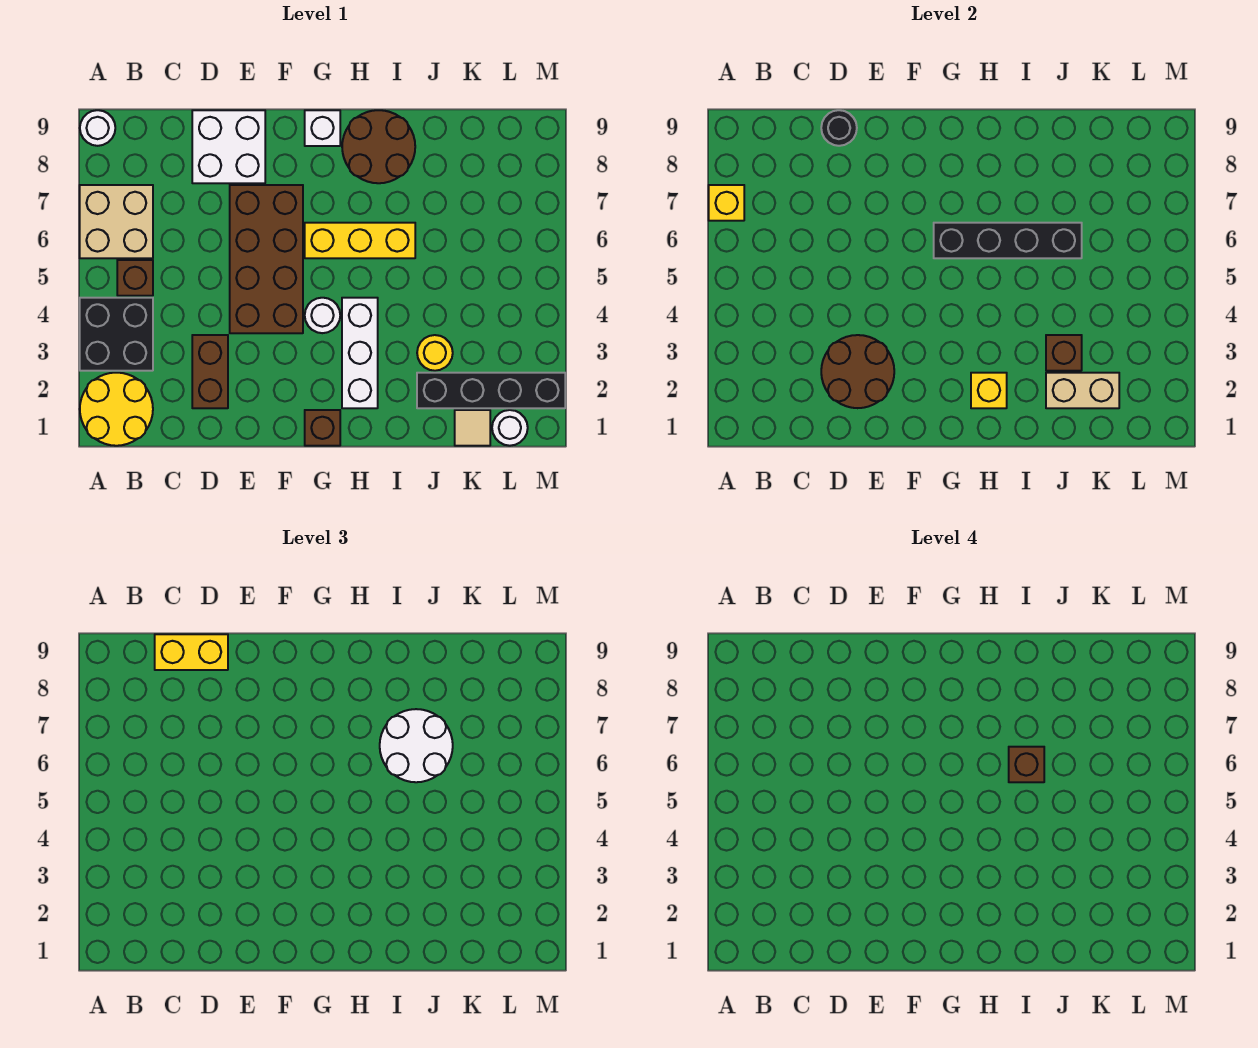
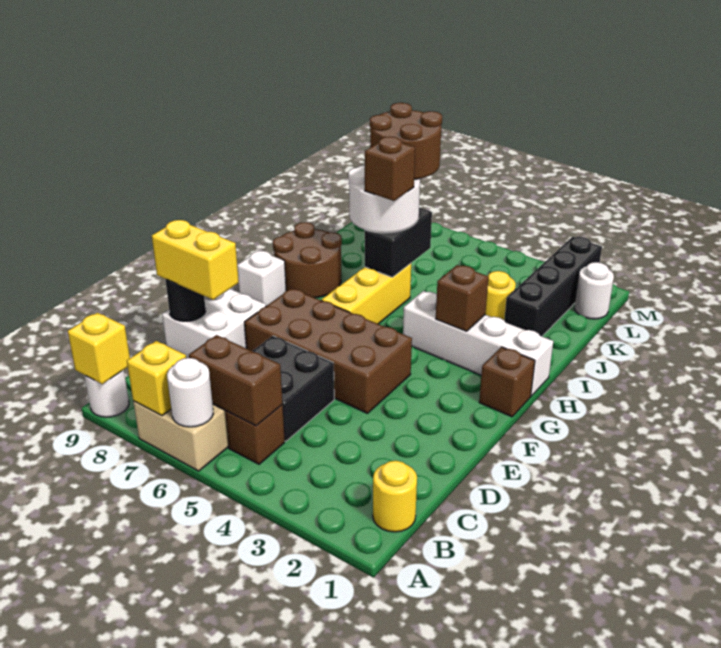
yellow 2x2 round brick [80,373,153,446] -> yellow 1x1 round brick [373,461,417,532]
black 2x2 brick [80,298,153,371] -> black 2x2 brick moved to [253,336,334,441]
yellow 1x2 brick [155,634,228,670] -> yellow 1x2 brick turned to [152,220,239,300]
brown 1x2 brick [192,335,228,408] -> brown 1x2 brick moved to [189,335,282,426]
brown 2x2 round brick [821,335,894,408] -> brown 2x2 round brick moved to [370,103,442,179]
white 1x1 round brick [305,298,340,333] -> white 1x1 round brick moved to [167,358,213,427]
black 1x4 brick [934,223,1082,258] -> black 1x2 brick [365,208,432,277]
white 1x3 brick [342,298,378,408] -> white 1x4 brick [403,291,554,396]
yellow 1x1 brick [971,373,1007,408] -> yellow 1x1 brick moved to [68,312,130,384]
tan 1x2 brick [1046,373,1119,408] -> none
brown 1x1 brick [1046,335,1082,371] -> brown 1x1 brick moved to [436,265,489,331]
tan 1x1 tile [455,410,490,446] -> none

